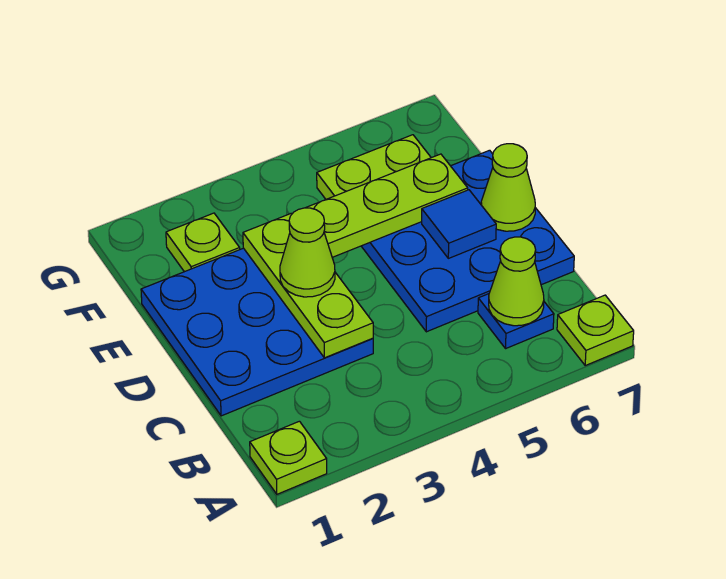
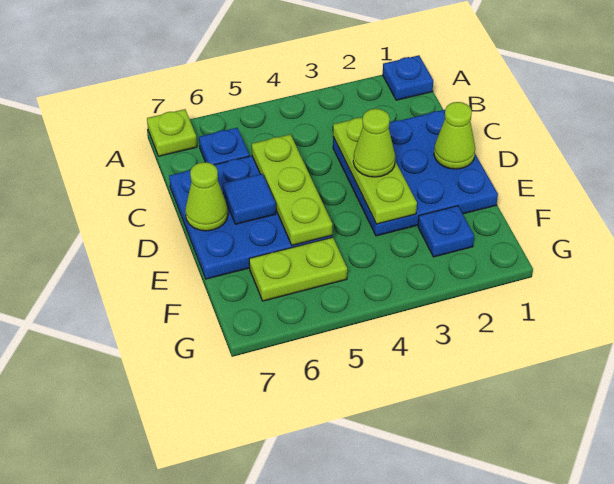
lime 1x1 plate [250,421,327,494] -> blue 1x1 plate [383,55,433,100]
lime 1x1 cone [489,237,544,326] -> lime 1x1 cone moved to [434,102,475,169]
lime 1x3 plate [306,154,468,257] -> lime 1x3 plate turned to [252,134,332,245]
lime 1x1 plate [166,213,240,272] -> blue 1x1 plate [418,206,474,257]

